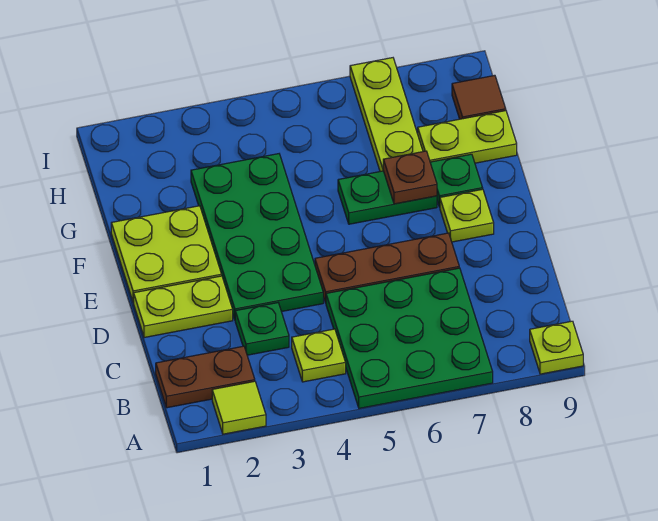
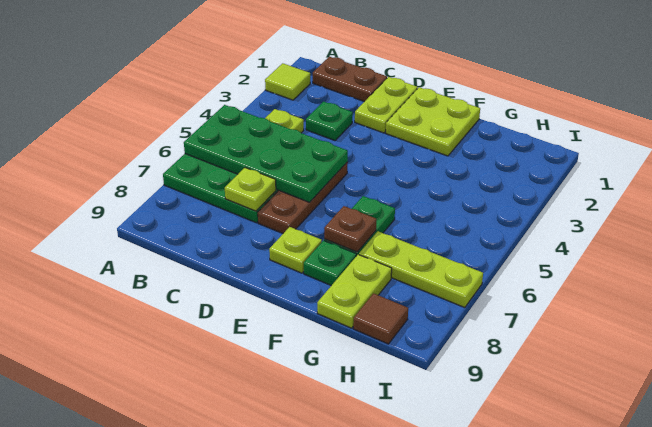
lime 1x1 plate [530,321,583,374] -> lime 1x1 plate moved to [225,168,276,211]
brown 1x2 plate [156,346,255,408] -> brown 1x2 plate turned to [313,57,387,102]
green 2x4 plate [191,154,323,319] -> green 2x4 plate moved to [184,105,348,202]

